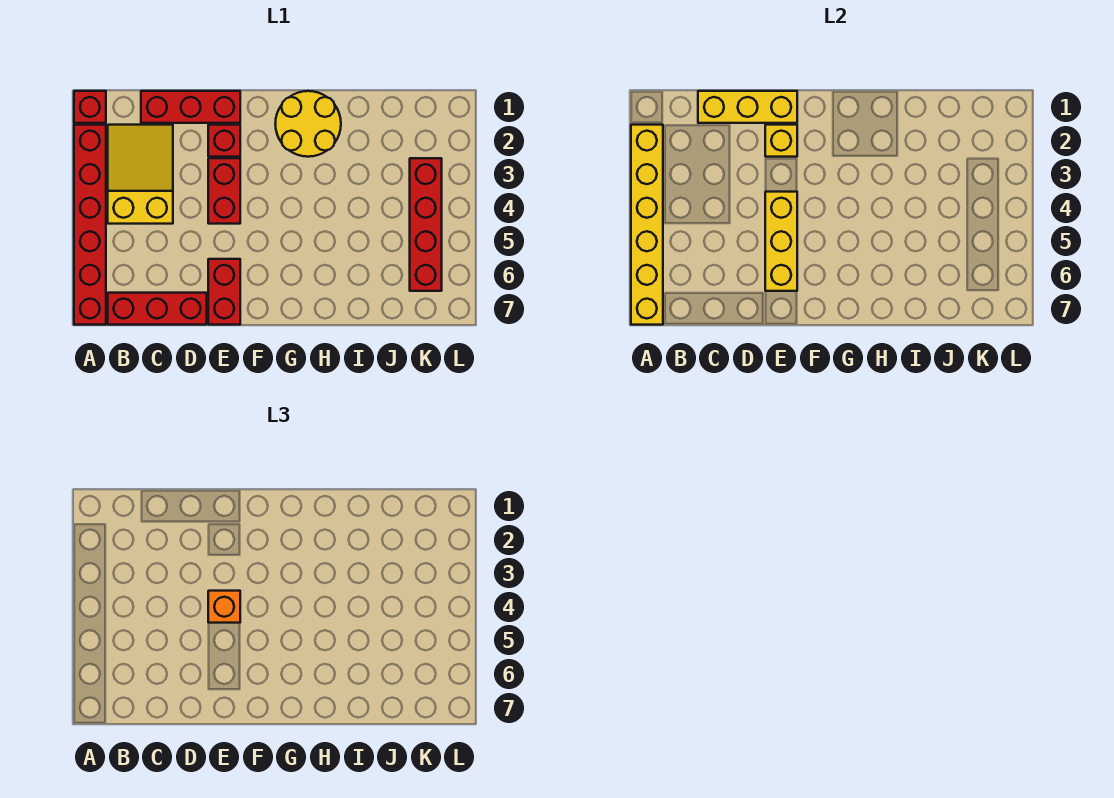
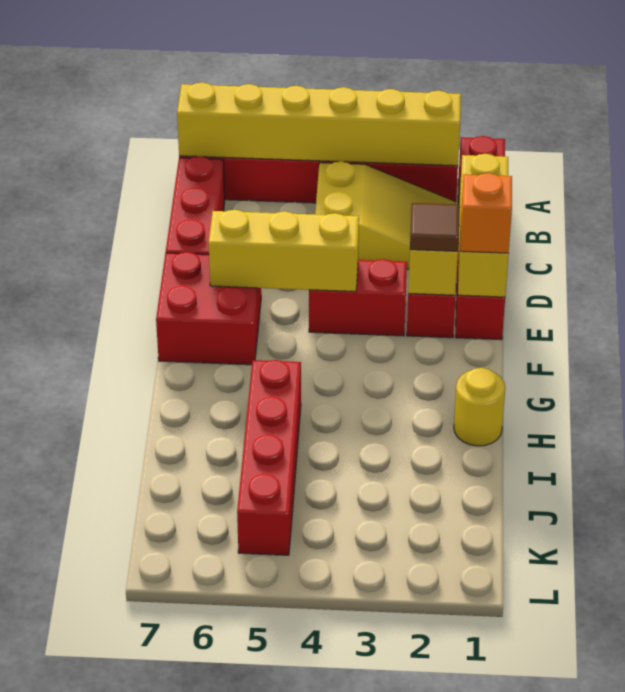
none -> brown 1x1 tile [410,203,459,251]
orange 1x1 brick [208,591,240,623] -> orange 1x1 brick moved to [460,173,512,253]
red 1x2 brick [208,259,240,325] -> red 2x2 brick [156,252,261,365]
yellow 2x2 round brick [275,91,341,157] -> yellow 1x1 round brick [454,368,505,446]
red 1x4 brick [410,158,442,291] -> red 1x4 brick turned to [237,360,301,555]

